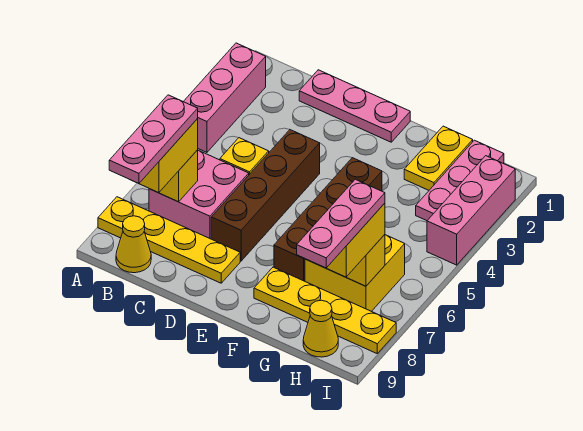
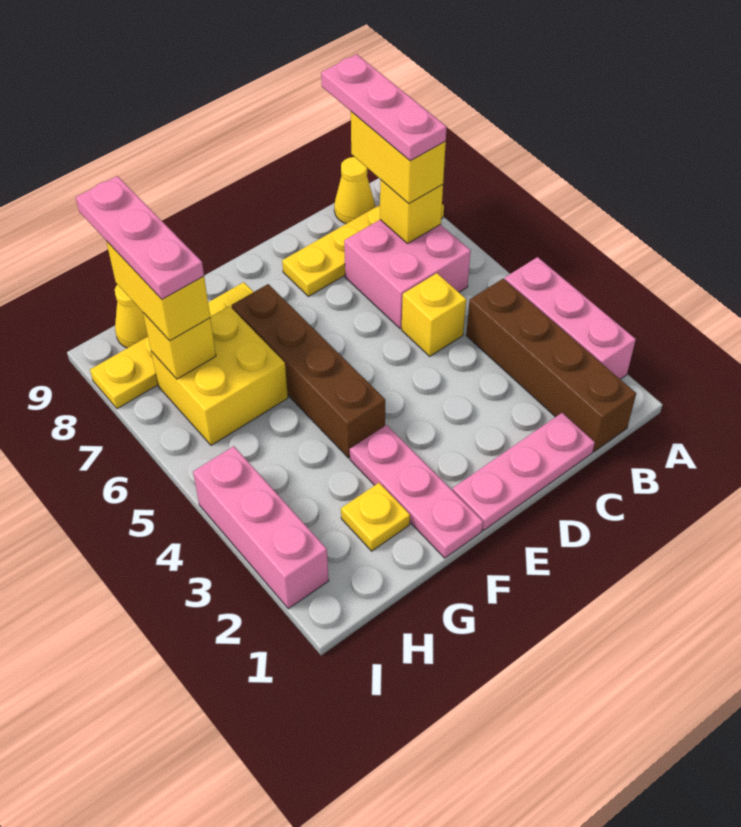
brown 1x4 brick [211,130,320,261] -> brown 1x4 brick moved to [466,279,636,452]
yellow 1x2 plate [404,126,473,190] -> yellow 1x1 plate [341,483,410,551]
pink 1x3 plate [416,140,504,221] -> pink 1x3 plate moved to [350,425,483,558]

